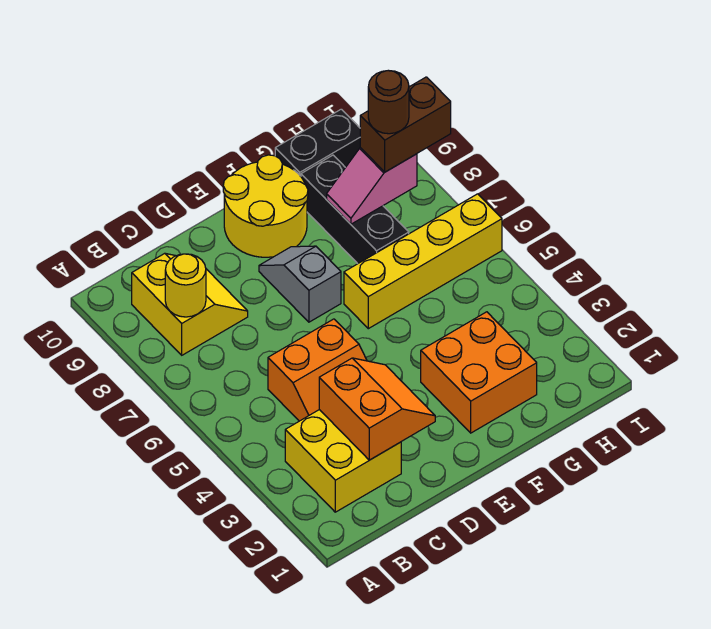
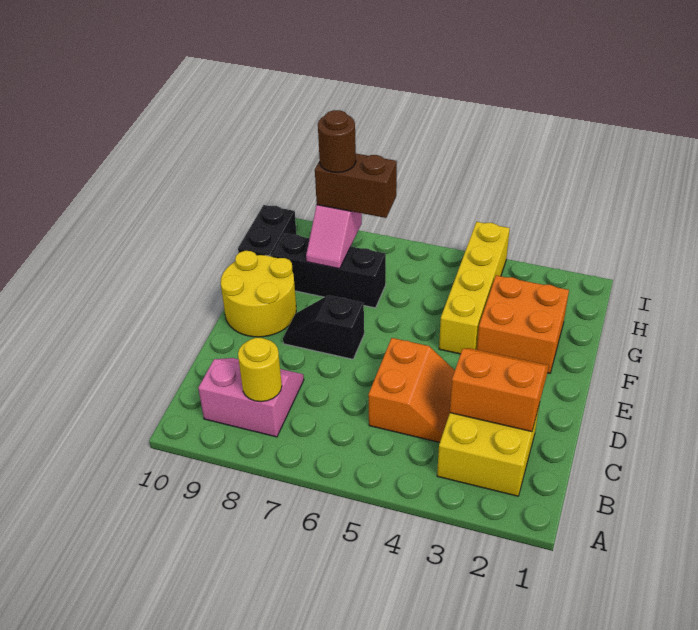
yellow 2x2 slope [132,253,248,355] -> pink 2x2 slope [198,358,304,437]
grey 1x2 slope [259,246,341,322] -> black 1x2 slope [283,295,364,359]
yellow 1x4 brick [344,194,502,329] -> yellow 1x4 brick moved to [439,222,510,354]
brown 1x2 brick [360,77,451,172] -> brown 1x2 brick turned to [315,154,397,218]

